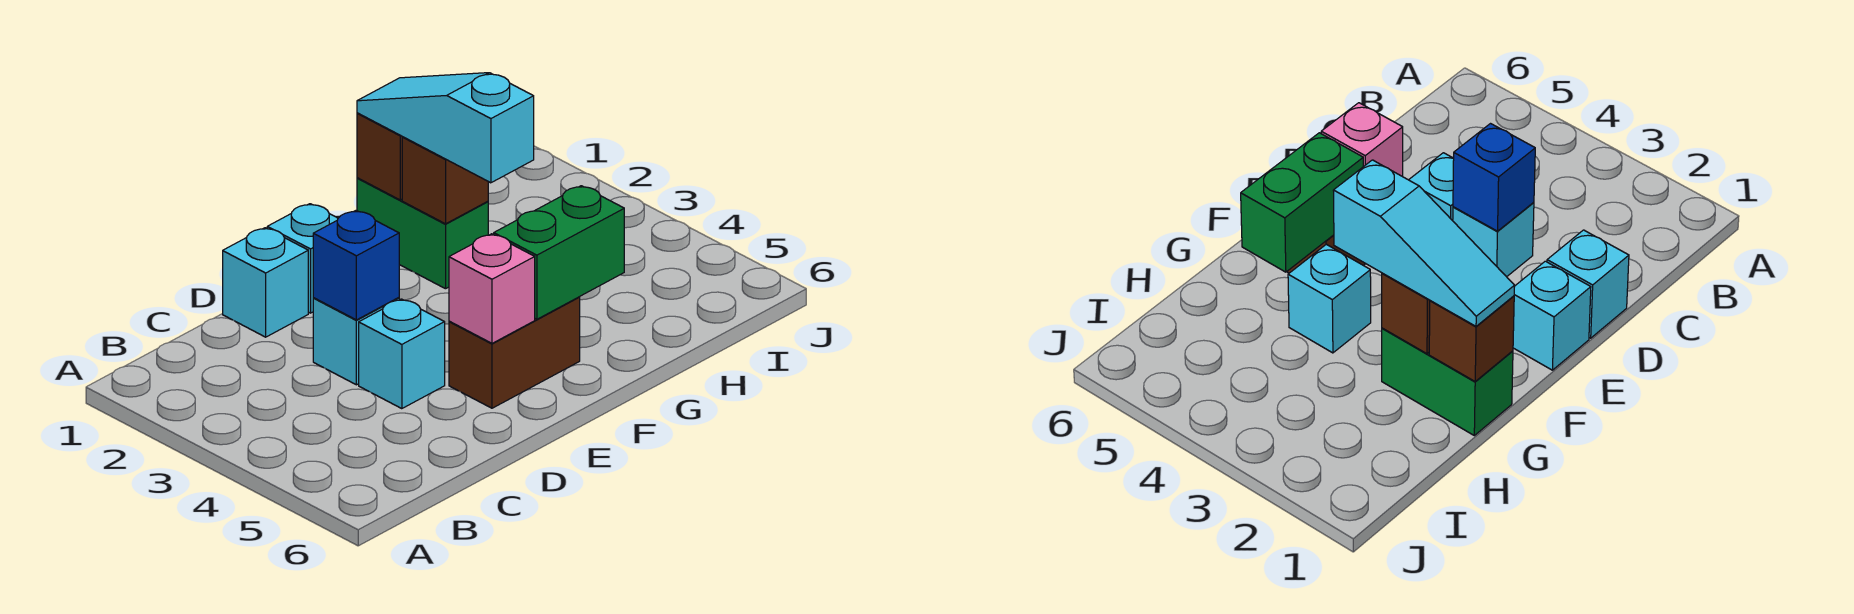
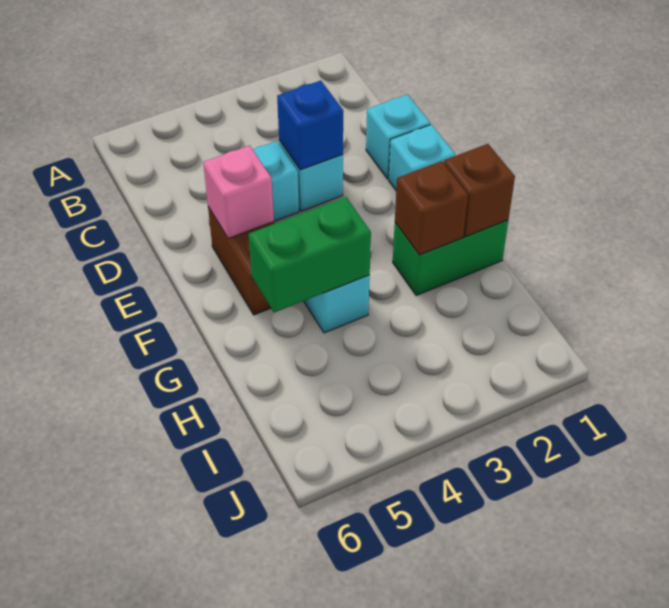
green 1x2 brick [494,186,624,319] -> green 1x2 brick turned to [249,197,371,313]
cyan 1x3 slope [357,73,534,183] -> none

